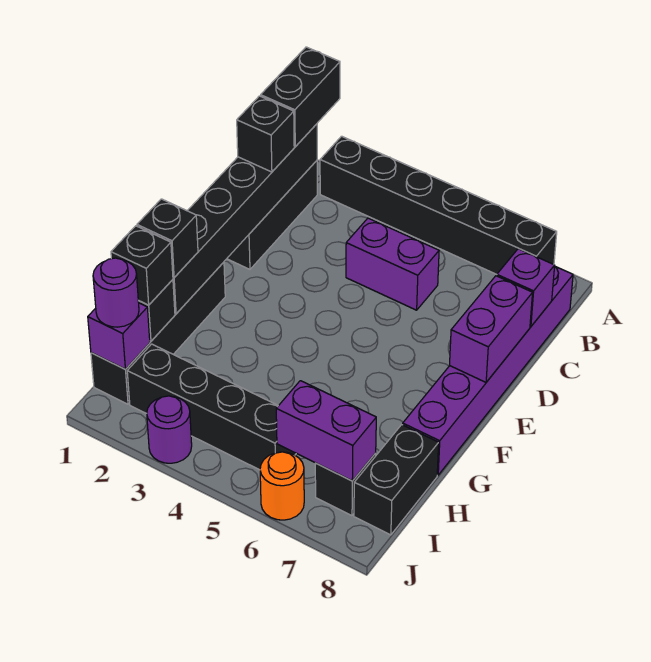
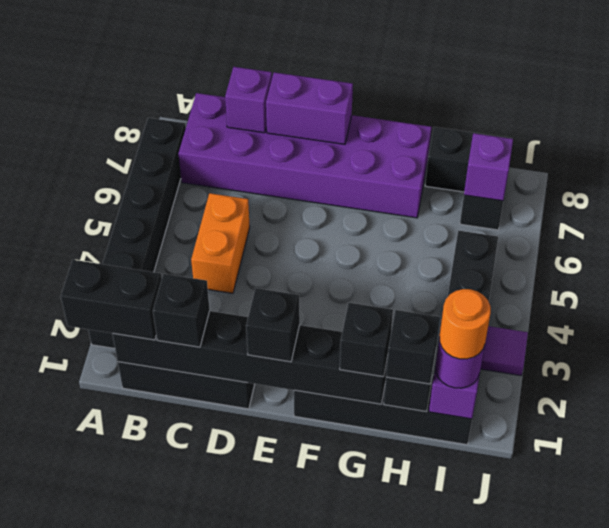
purple 1x6 brick [403,267,573,475] -> purple 2x6 brick [179,93,432,218]
purple 1x2 brick [346,218,439,310] -> orange 1x2 brick [191,193,250,293]
none -> black 1x1 brick [246,288,300,362]
purple 1x2 brick [276,381,376,481] -> purple 1x1 brick [464,133,513,201]
purple 1x1 round brick [147,396,192,463] -> purple 1x1 tile [481,326,528,376]
orange 1x1 round brick [260,452,304,520] -> orange 1x1 round brick moved to [440,289,491,359]

